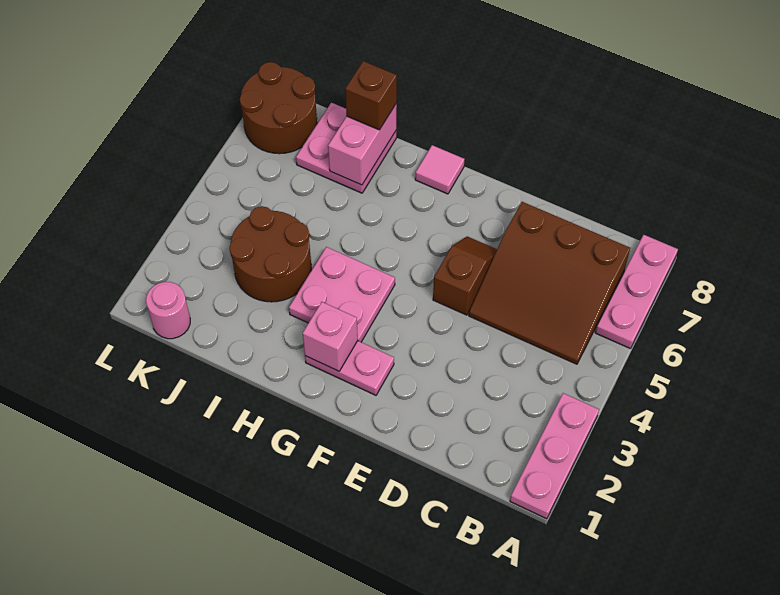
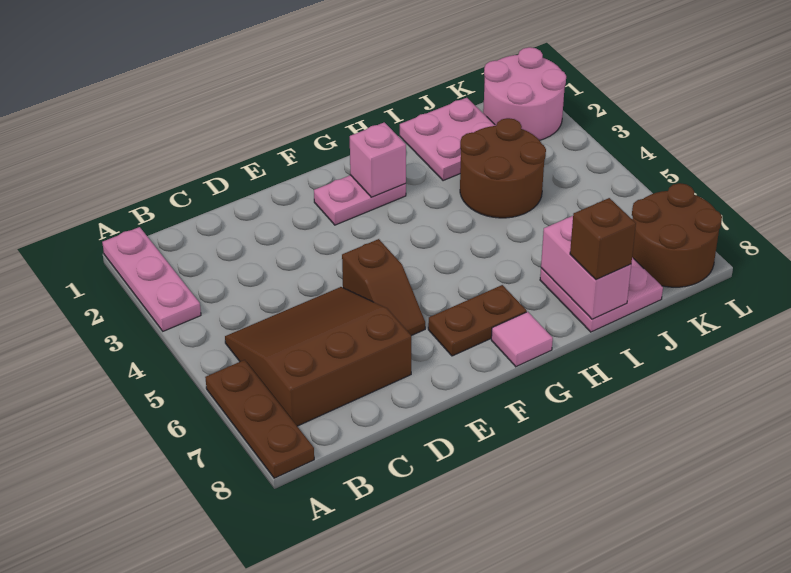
pink 1x3 plate [595,235,678,349] -> brown 1x3 plate [205,360,314,478]
none -> brown 1x2 plate [428,285,527,356]
pink 2x2 plate [289,247,395,342] -> pink 2x2 plate moved to [400,98,496,181]
pink 1x1 round brick [146,282,190,339] -> pink 2x2 round brick [483,47,566,140]

